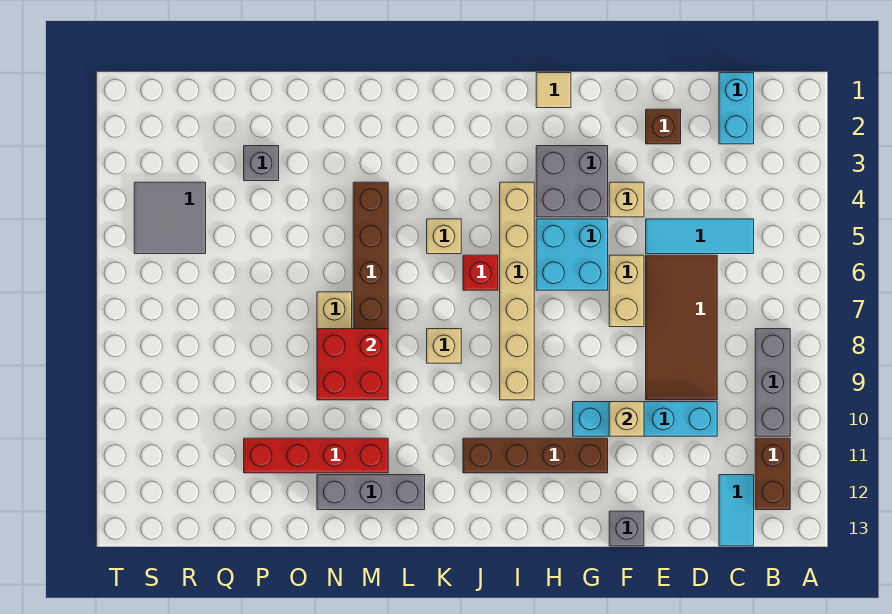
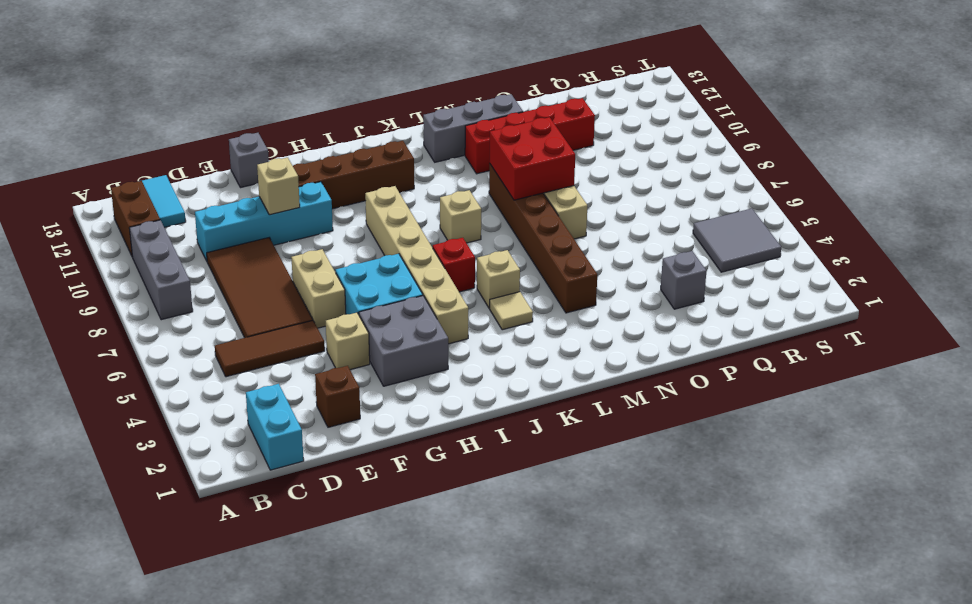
cyan 1x3 tile [646,219,754,254] -> brown 1x3 tile [215,321,325,377]
tan 1x1 tile [536,73,571,108] -> tan 1x1 tile moved to [490,292,533,330]

